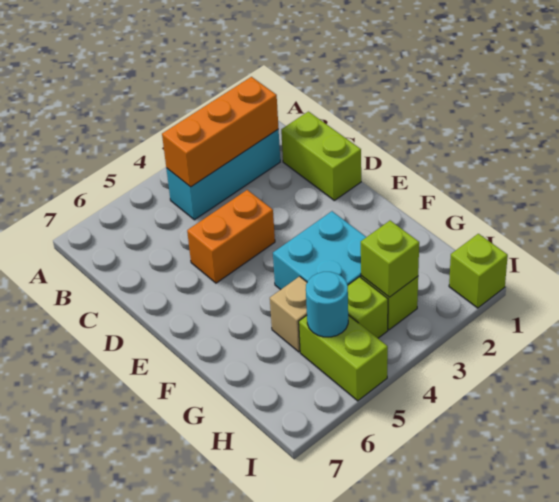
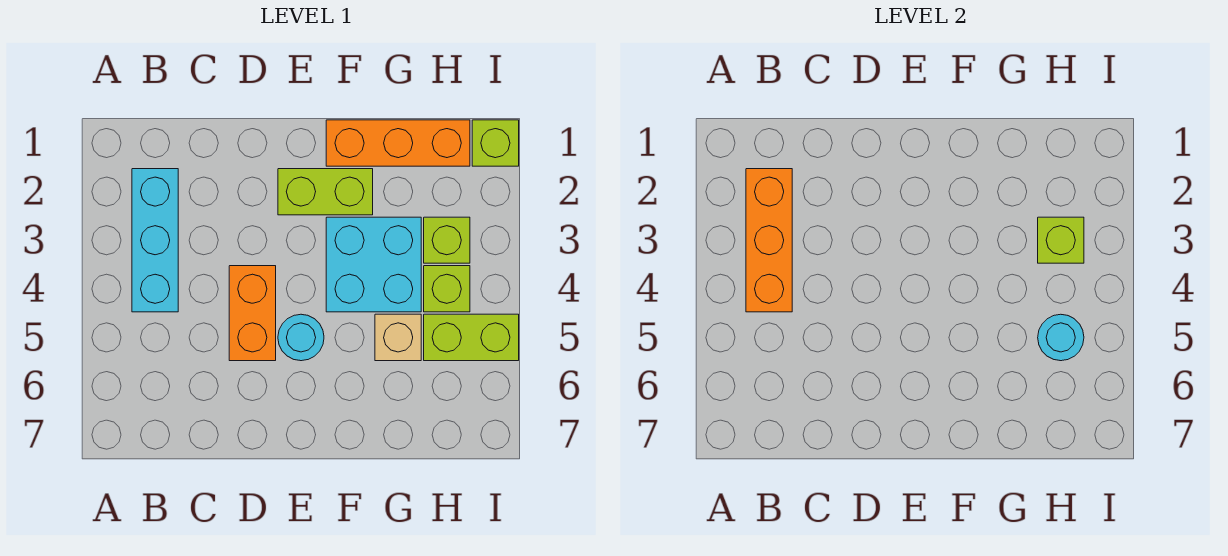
lime 1x2 brick [281,112,361,200] -> lime 1x2 brick moved to [278,169,373,215]
none -> cyan 1x1 round brick [278,314,324,361]
none -> orange 1x3 brick [326,120,470,166]

